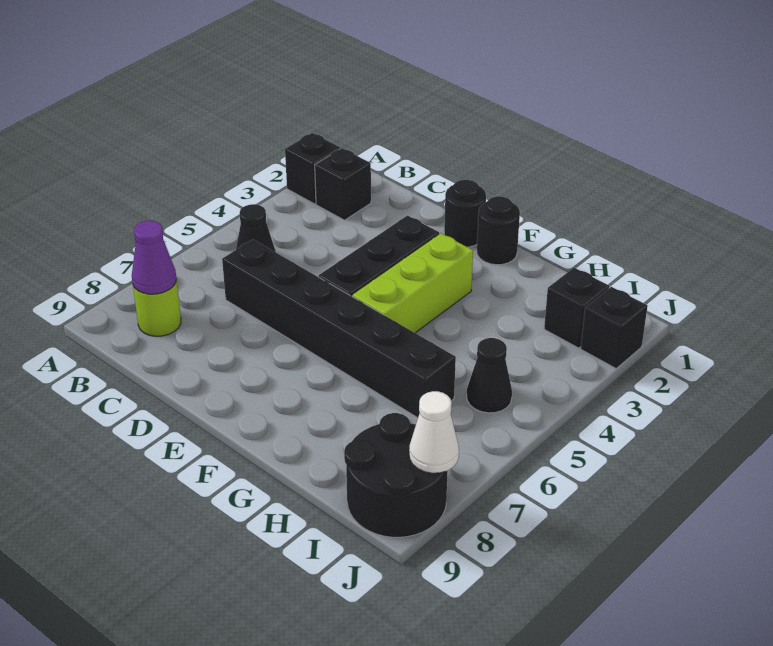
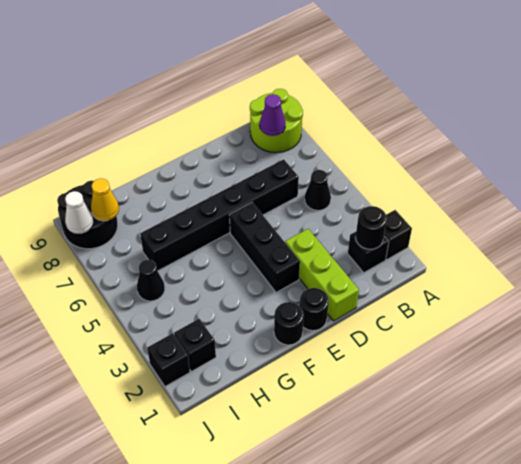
none -> black 1x1 round brick [356,206,387,249]
lime 1x1 round brick [133,279,181,336] -> lime 2x2 round brick [250,89,303,153]
lime 1x3 brick [352,233,473,333] -> lime 1x3 brick moved to [285,229,359,321]
none -> yellow 1x1 cone [91,178,119,221]

